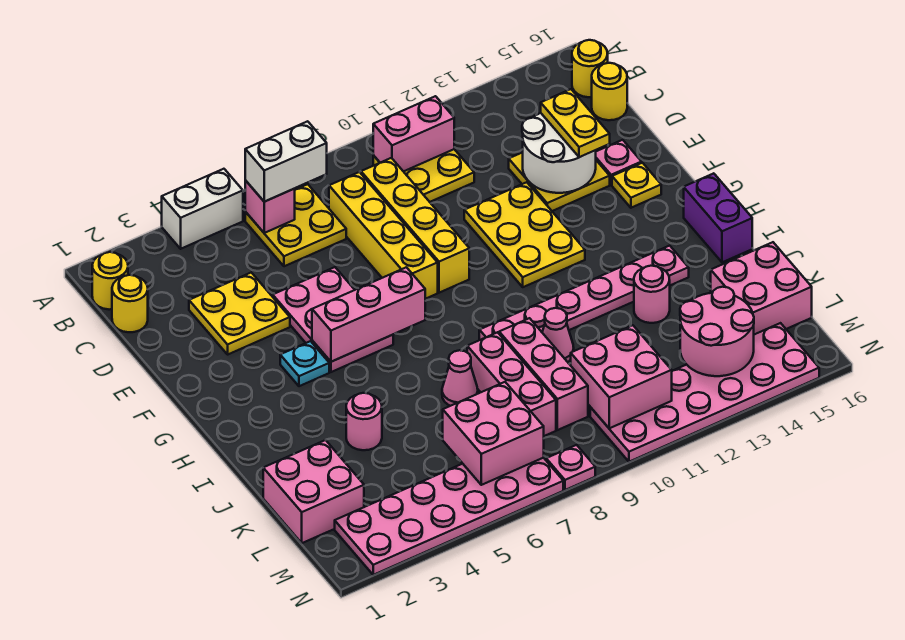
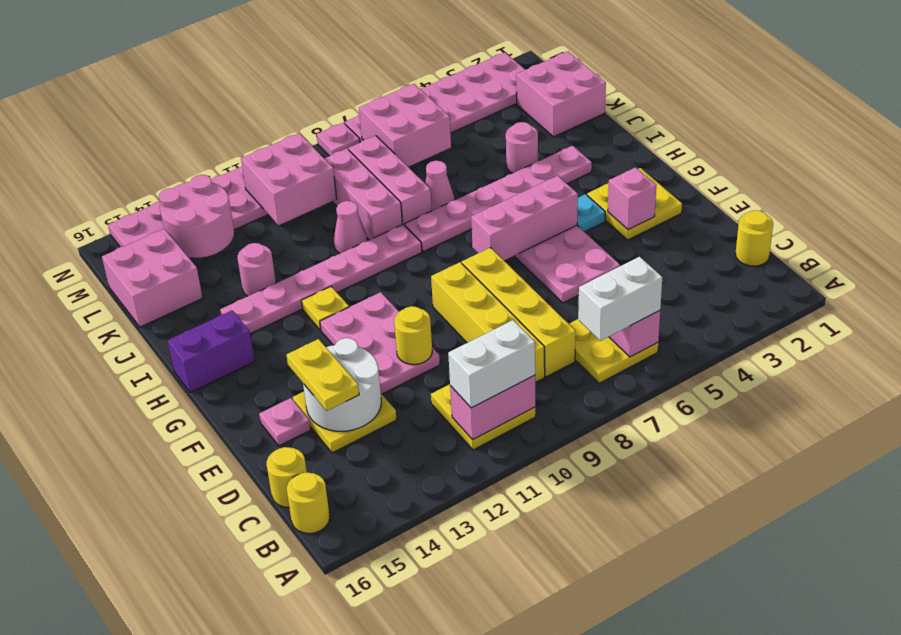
white 1x2 brick [162,169,243,249] -> white 1x2 brick moved to [448,320,535,408]
yellow 1x1 round brick [92,252,128,310] -> yellow 1x1 round brick moved to [394,306,432,365]
yellow 2x2 plate [189,273,290,354] -> yellow 2x2 plate moved to [587,168,682,240]
yellow 2x3 plate [464,182,585,287] -> pink 2x3 plate [320,292,440,394]
none -> pink 1x1 brick [608,167,656,230]
yellow 1x1 plate [612,163,661,208] -> yellow 1x1 plate moved to [302,287,349,330]
purple 1x2 brick [684,173,752,262] -> purple 1x2 brick turned to [168,310,255,392]
none -> pink 1x6 plate [405,146,592,252]

